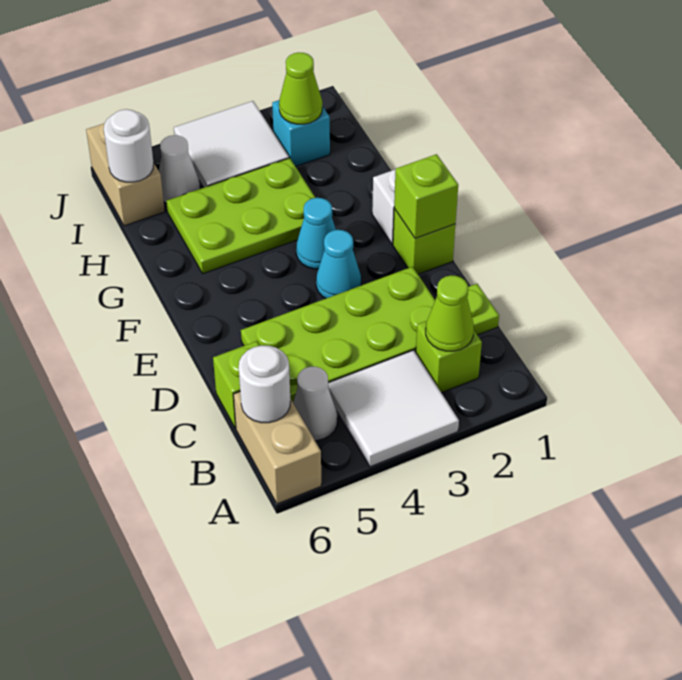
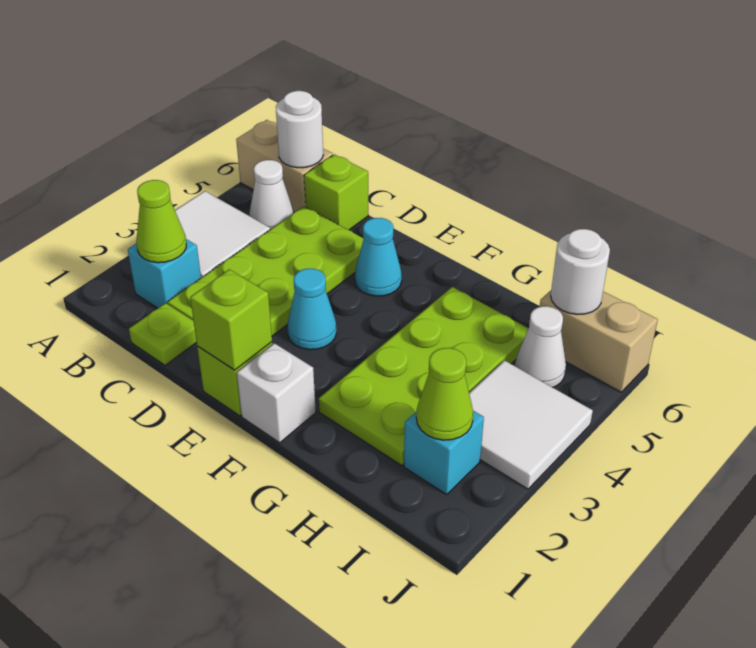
lime 1x1 brick [416,321,482,393] -> cyan 1x1 brick [128,239,201,308]
cyan 1x1 cone [296,198,336,269] -> cyan 1x1 cone moved to [355,218,402,296]
lime 2x3 plate [166,158,315,274] -> lime 2x4 plate [319,287,529,465]

